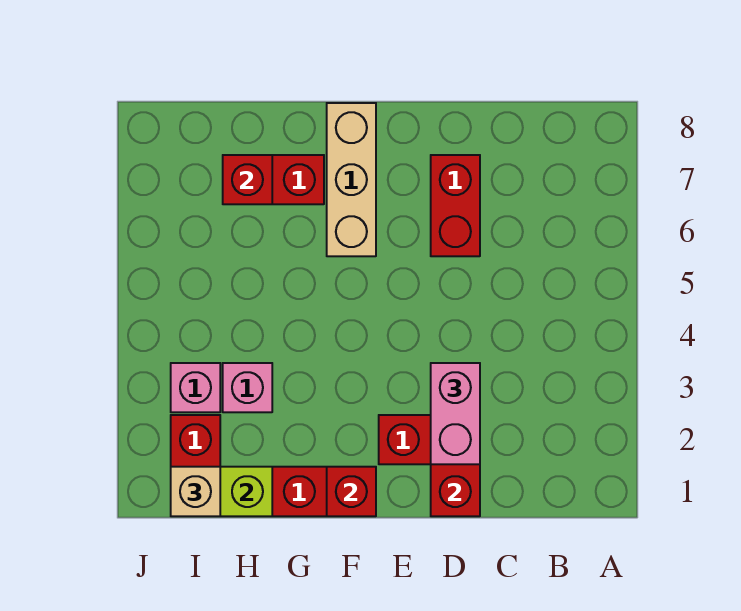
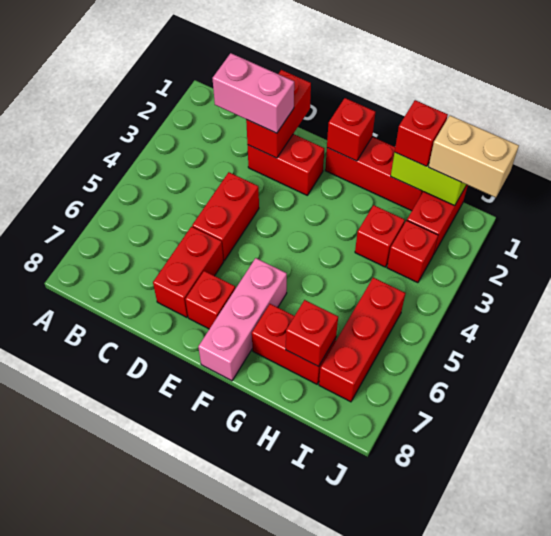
pink 1x2 brick [431,363,480,464] -> pink 1x2 brick turned to [213,53,294,133]
none -> red 1x2 brick [192,172,259,261]
none -> red 1x1 brick [185,271,235,329]
tan 1x3 brick [327,103,376,256] -> pink 1x3 brick [198,258,287,381]
none -> red 1x1 brick [395,100,448,166]
pink 1x1 brick [223,363,272,412] -> red 1x1 brick [355,205,405,267]
tan 1x1 brick [171,467,220,516] -> tan 1x2 brick [429,116,519,198]
pink 1x1 brick [171,363,220,412] -> red 1x1 brick [387,220,438,283]
none -> red 1x3 brick [319,278,405,402]

